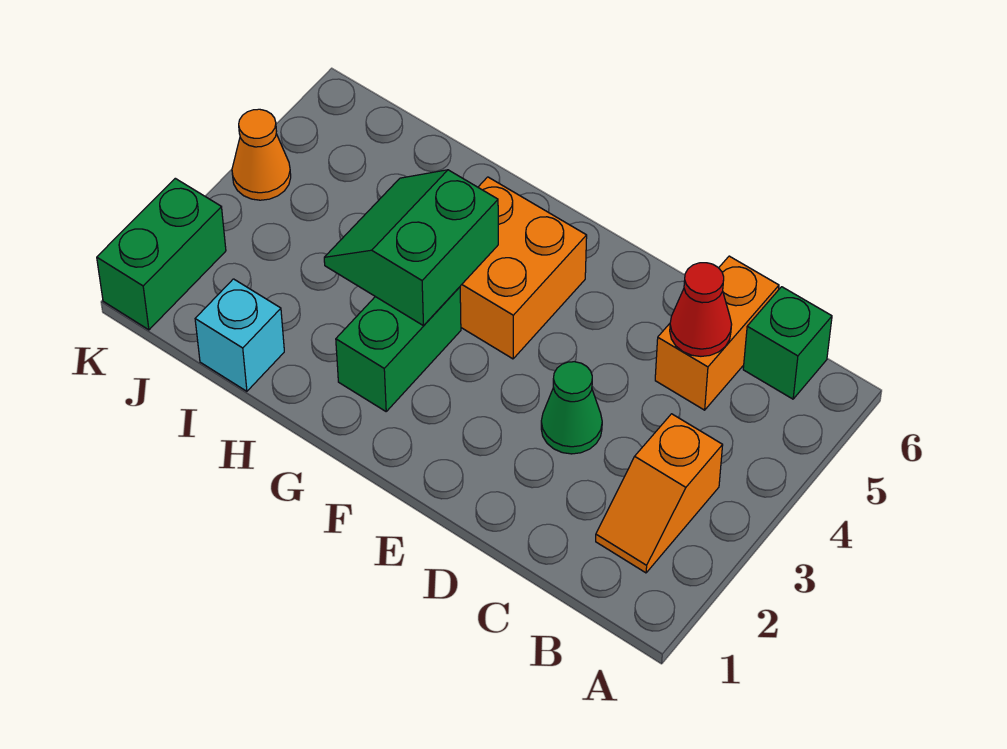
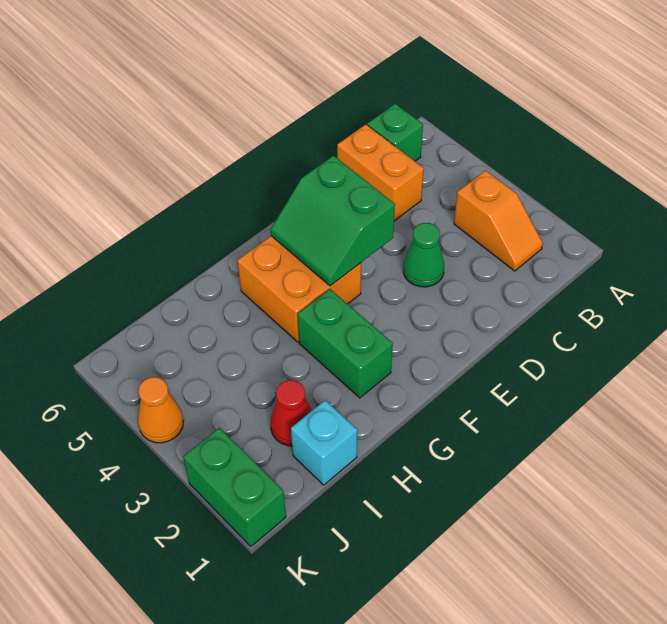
red 1x1 cone [670,263,732,356] -> red 1x1 cone moved to [270,380,312,446]
green 2x2 slope [324,170,498,325] -> green 2x2 slope moved to [271,156,395,286]

